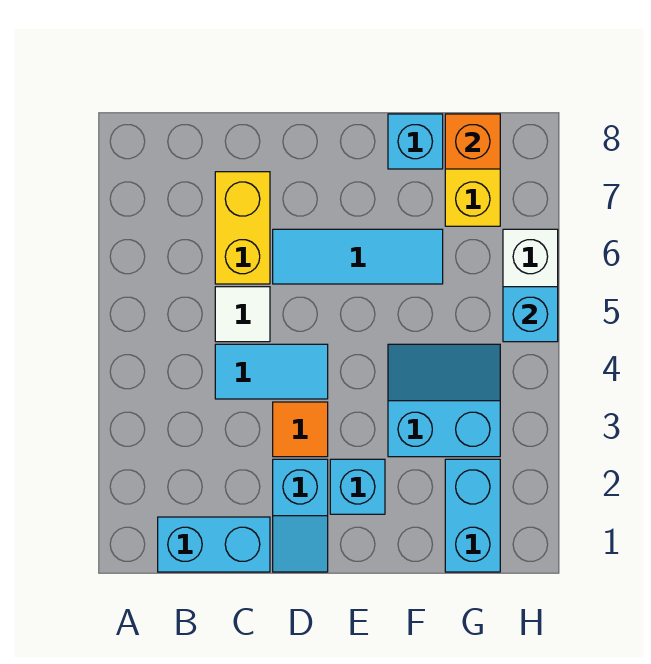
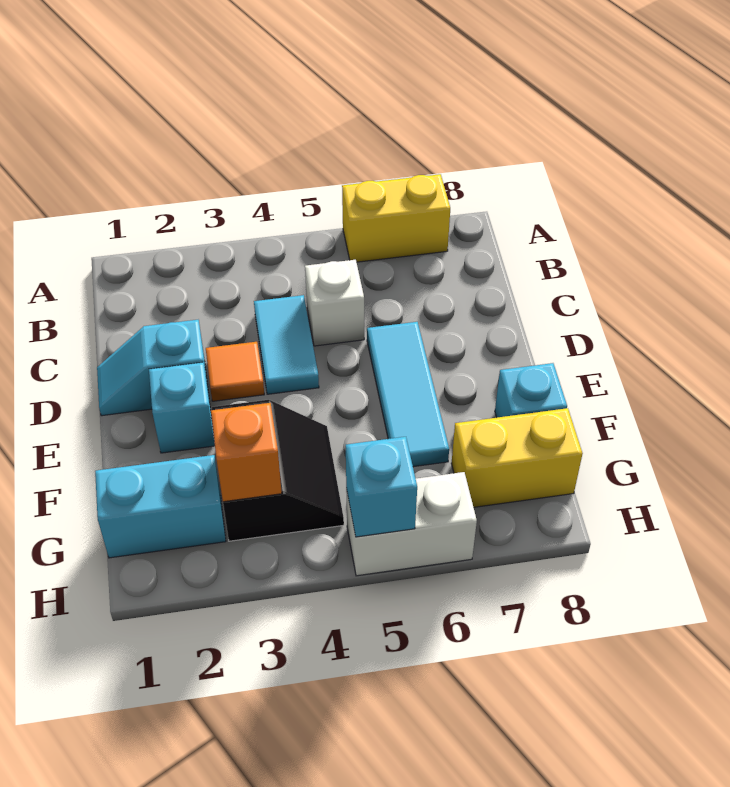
cyan 1x2 brick [158,517,270,572] -> none
white 1x1 tile [215,287,270,342] -> white 1x1 brick [305,260,364,346]
yellow 1x2 brick [215,172,270,284] -> yellow 1x2 brick moved to [342,174,450,262]
cyan 2x2 slope [388,344,500,457] -> black 2x2 slope [212,400,344,541]
orange 1x1 brick [445,114,500,169] -> orange 1x1 brick moved to [211,403,282,502]

